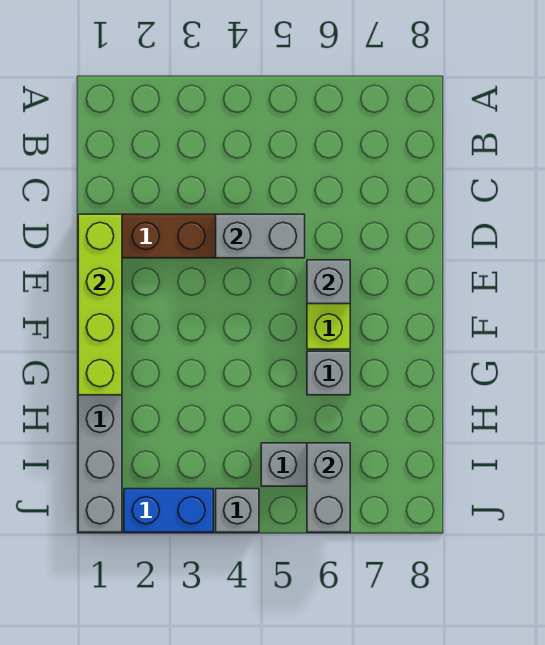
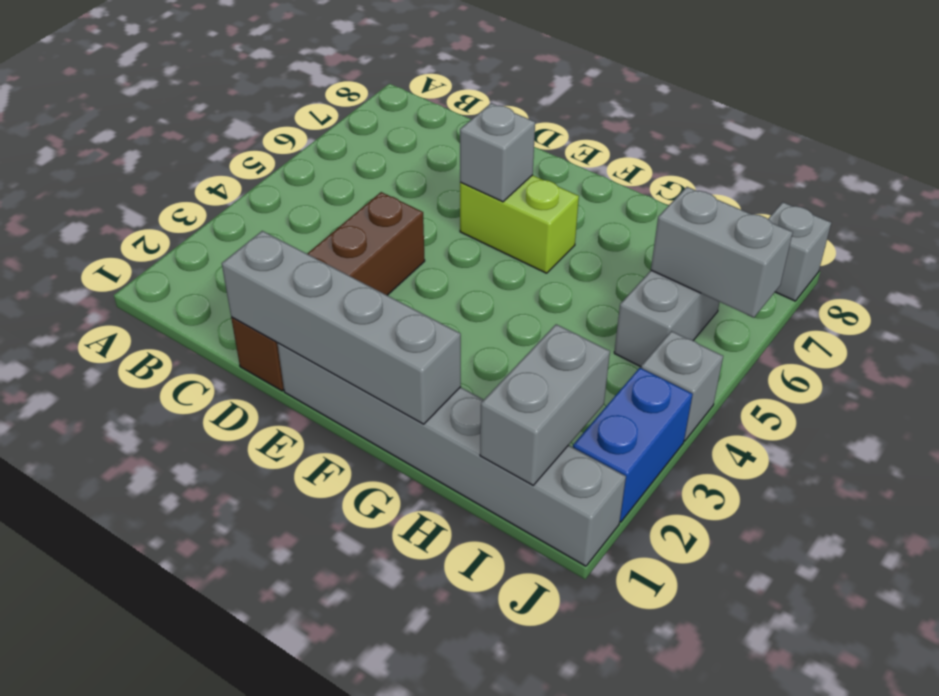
lime 1x4 brick [78,214,122,395] -> grey 1x4 brick [222,231,461,424]
grey 1x2 brick [216,214,305,258] -> grey 1x2 brick moved to [480,324,610,485]
grey 1x1 brick [307,351,350,395] -> grey 1x1 brick moved to [768,202,831,301]

